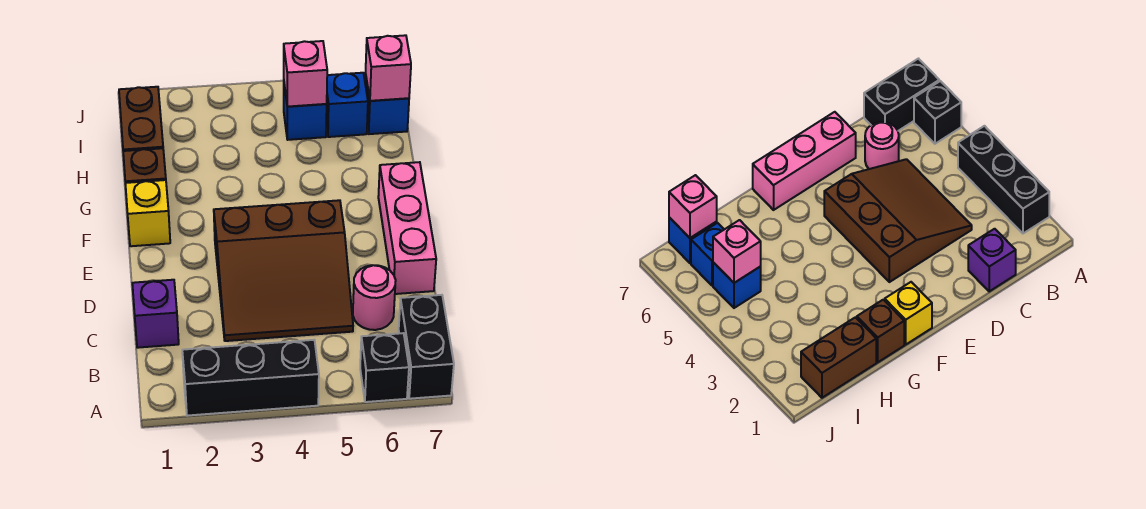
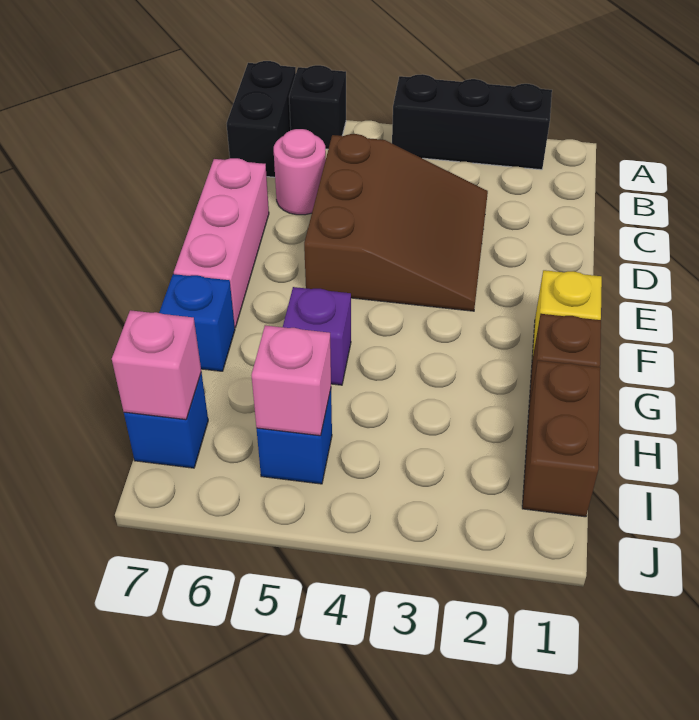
purple 1x1 brick [132,280,179,348] -> purple 1x1 brick moved to [283,287,351,385]
brown 3x3 slope [214,200,353,341] -> brown 3x3 slope turned to [304,134,488,311]
blue 1x1 brick [326,73,368,137] -> blue 1x1 brick moved to [159,274,235,371]

